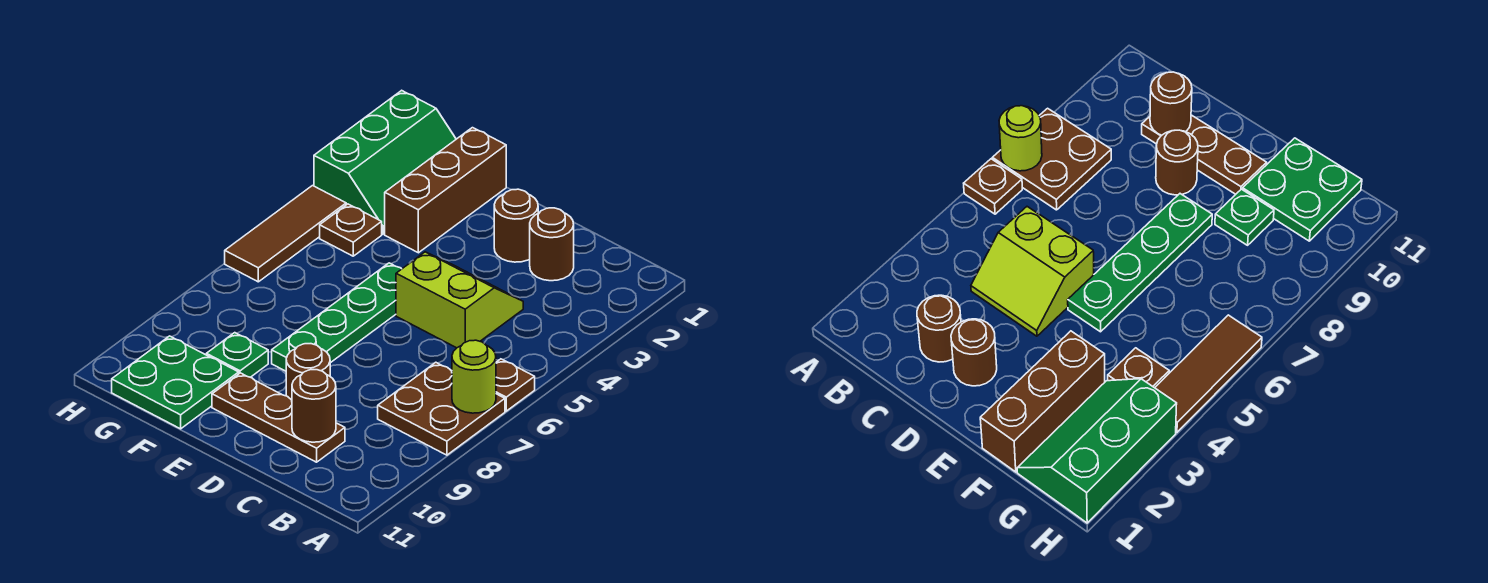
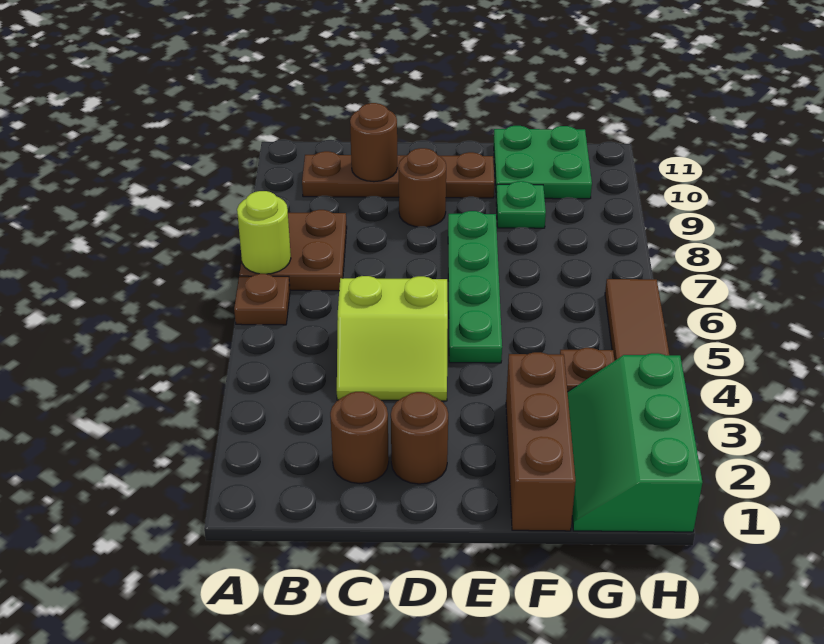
brown 1x3 plate [212,373,345,462] -> brown 1x4 plate [302,151,494,198]

